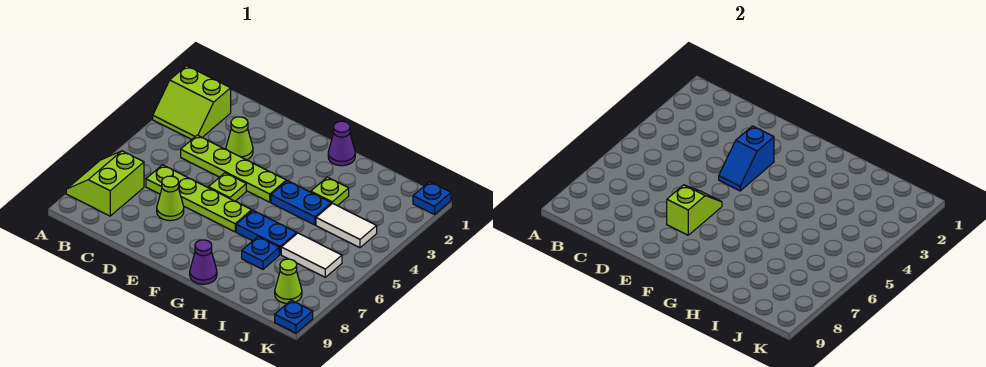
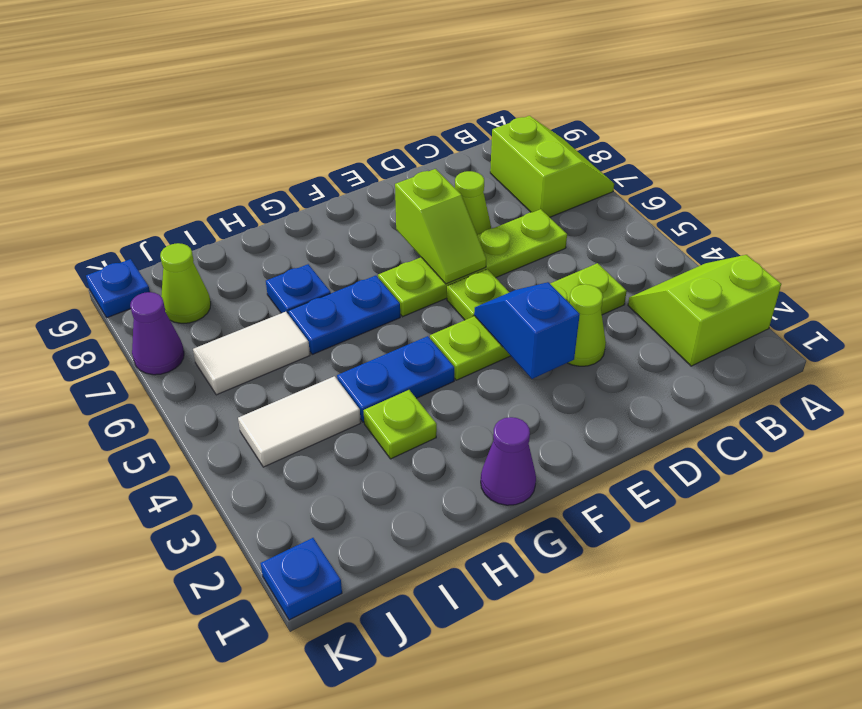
purple 1x1 cone [190,240,217,284] -> purple 1x1 cone moved to [130,292,184,375]

